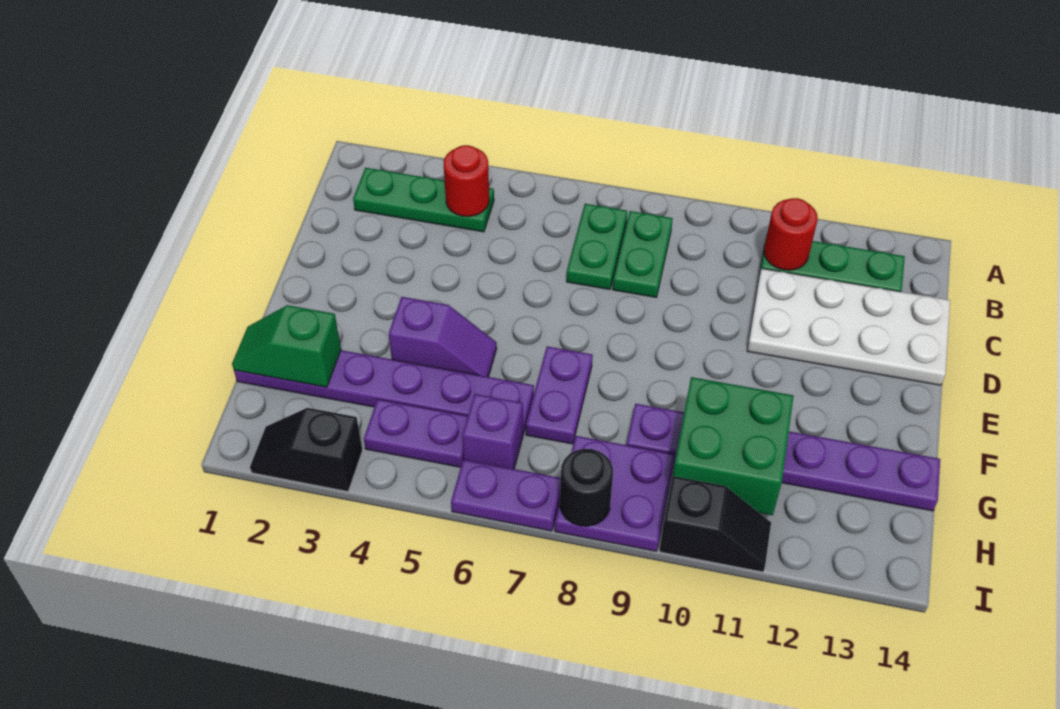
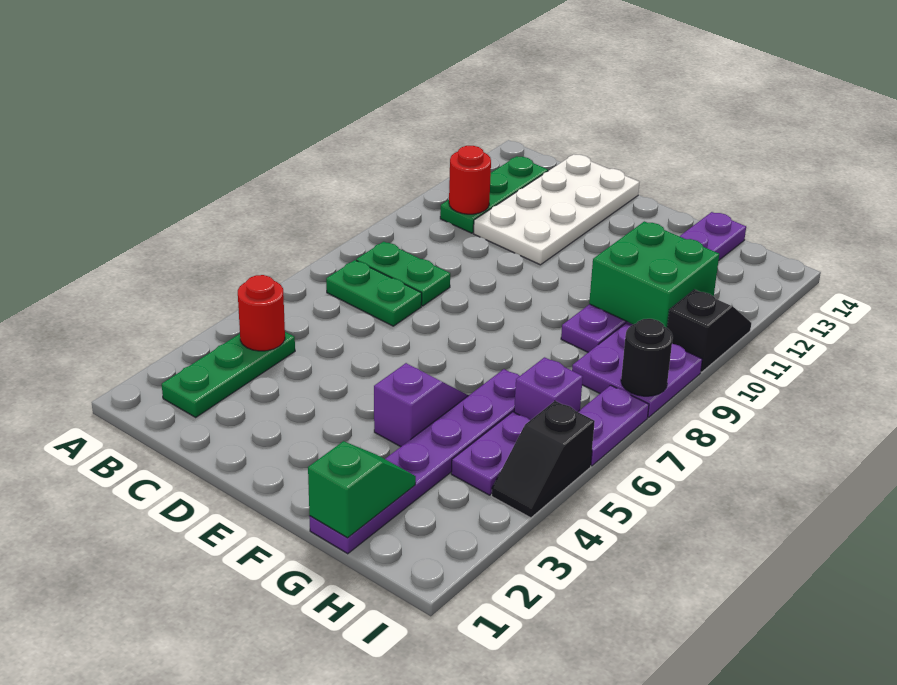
purple 1x2 plate [526,346,593,444] -> none
green 1x2 slope [232,305,341,387] -> green 1x2 slope turned to [308,441,416,538]
black 1x2 slope [250,408,362,492] -> black 1x2 slope moved to [492,401,595,518]

